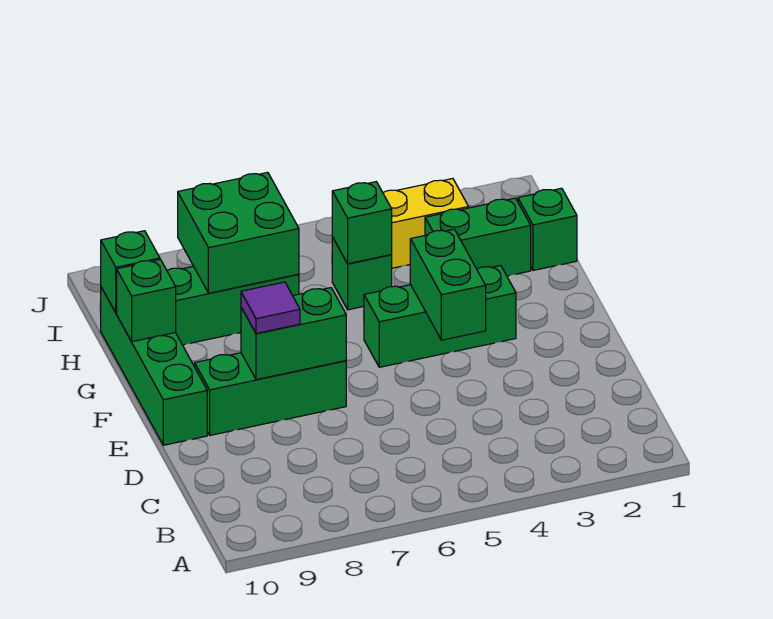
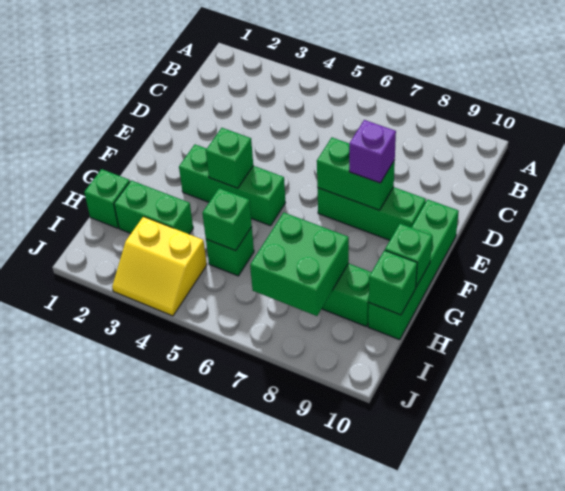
green 1x2 brick [410,229,486,340] -> green 1x1 brick [206,128,253,188]
purple 1x1 tile [241,282,300,333] -> purple 1x1 brick [349,120,396,183]

